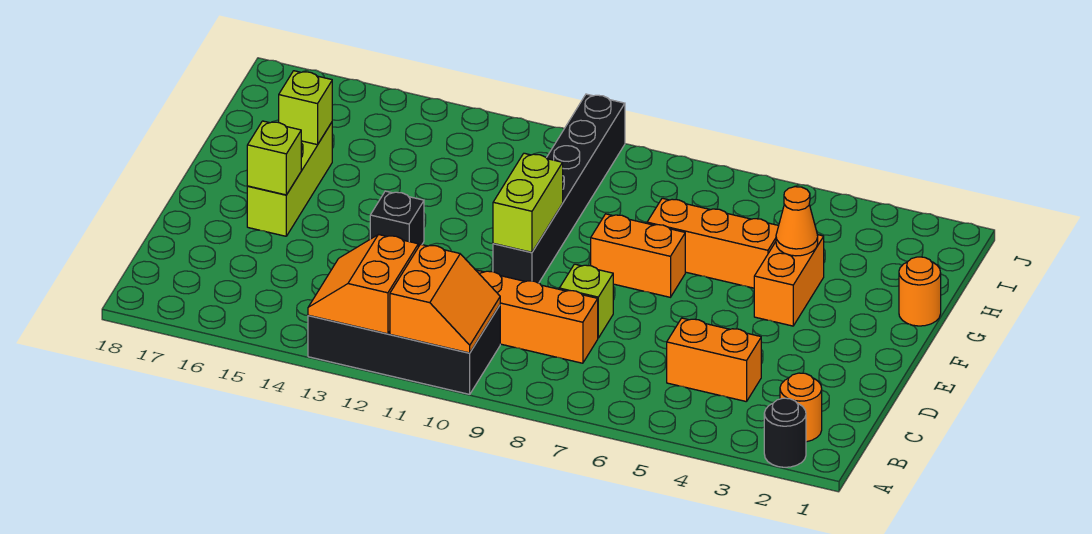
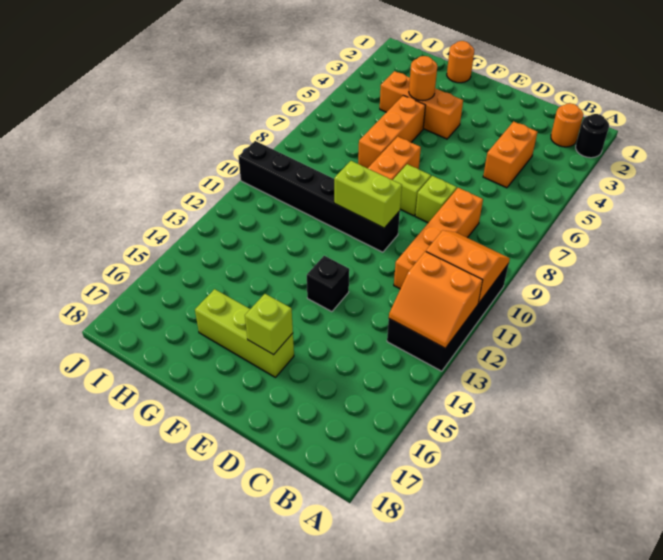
orange 1x2 brick [754,235,824,326] -> orange 1x3 brick [380,71,463,139]
orange 1x1 cone [776,187,818,256] -> orange 1x1 round brick [409,56,437,101]
lime 1x1 brick [279,71,332,145] -> lime 1x1 brick moved to [393,164,431,216]

